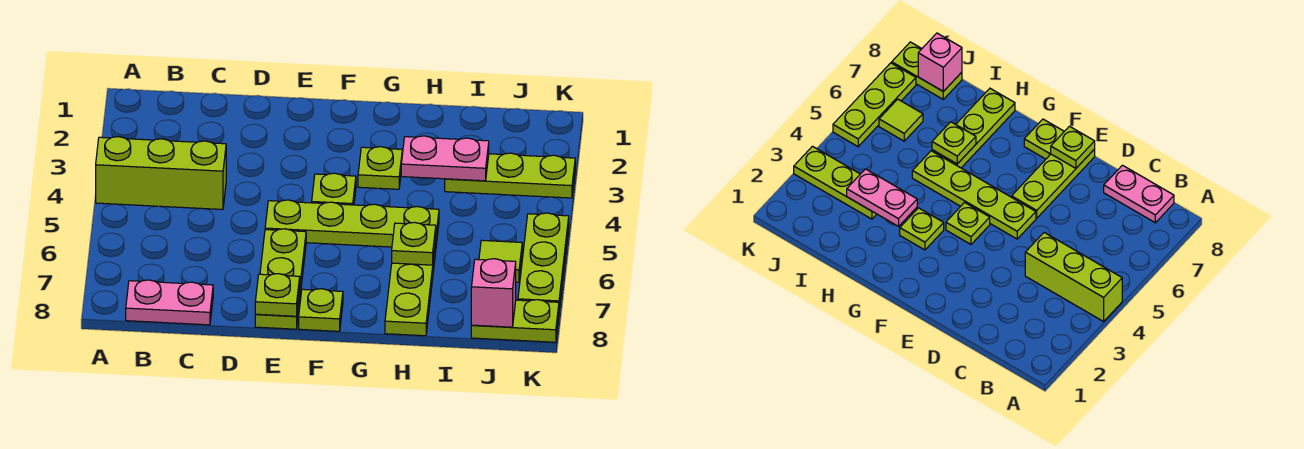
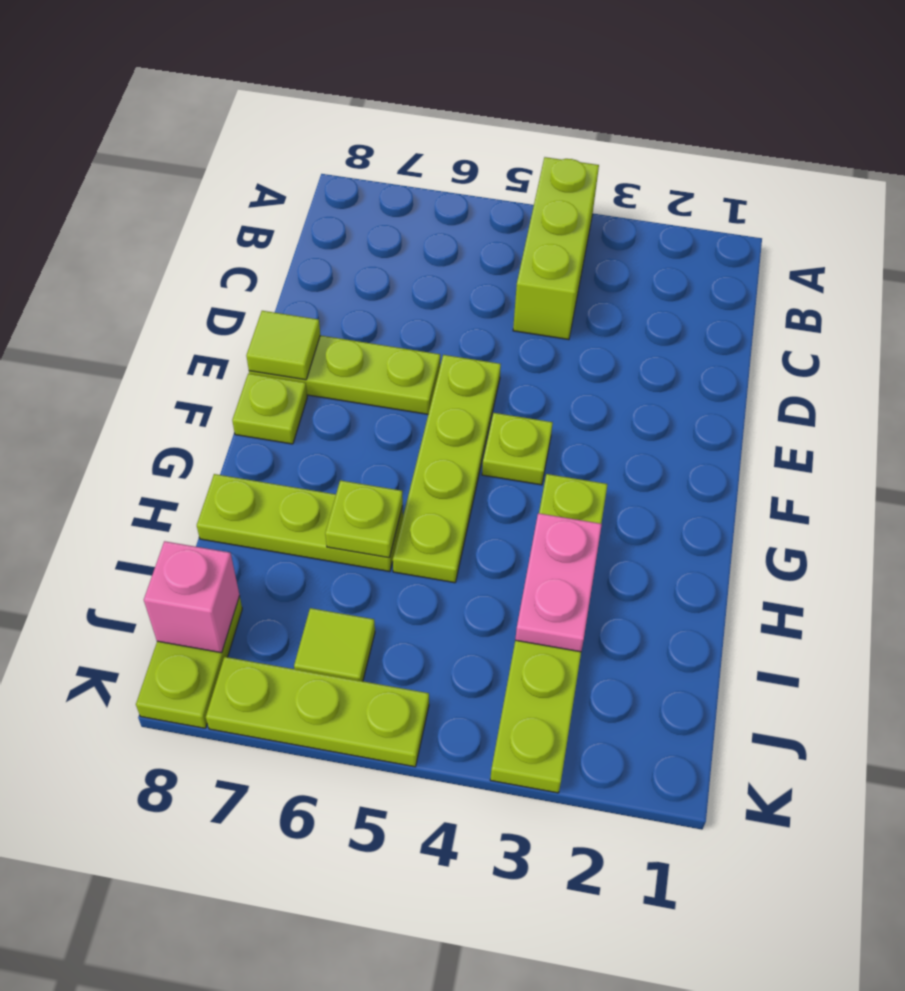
pink 1x2 plate [126,280,213,325] -> none
lime 1x1 plate [255,274,300,316] -> lime 1x1 tile [246,311,320,380]

